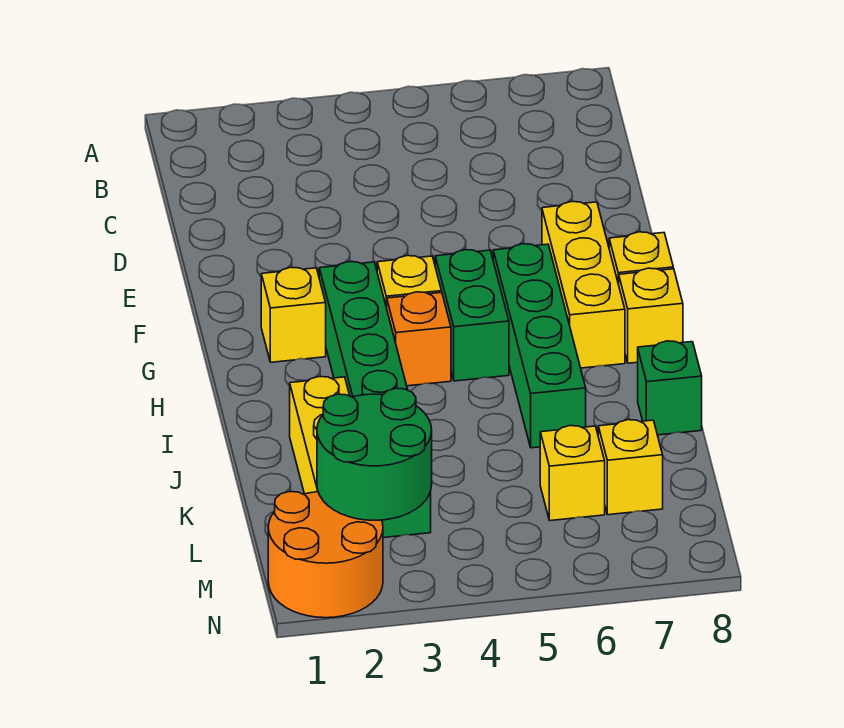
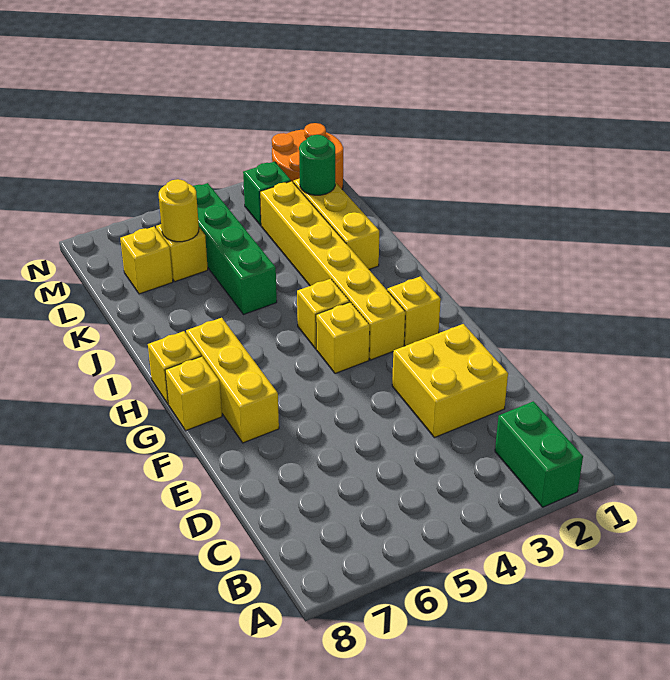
none -> yellow 2x2 brick [392,324,508,438]
green 1x6 brick [319,262,431,538] -> yellow 1x6 brick [260,181,405,360]
green 1x2 brick [435,250,509,381] -> green 1x2 brick moved to [495,401,583,507]
green 1x4 brick [493,244,586,448] -> green 1x4 brick moved to [193,183,277,315]
orange 1x1 brick [387,292,451,386] -> yellow 1x1 brick [297,279,349,349]
green 1x1 brick [638,341,702,435] -> green 1x1 brick moved to [243,162,291,226]
green 2x2 round brick [317,388,432,520] -> green 1x1 round brick [299,135,335,195]
none -> yellow 1x1 round brick [159,179,199,242]

